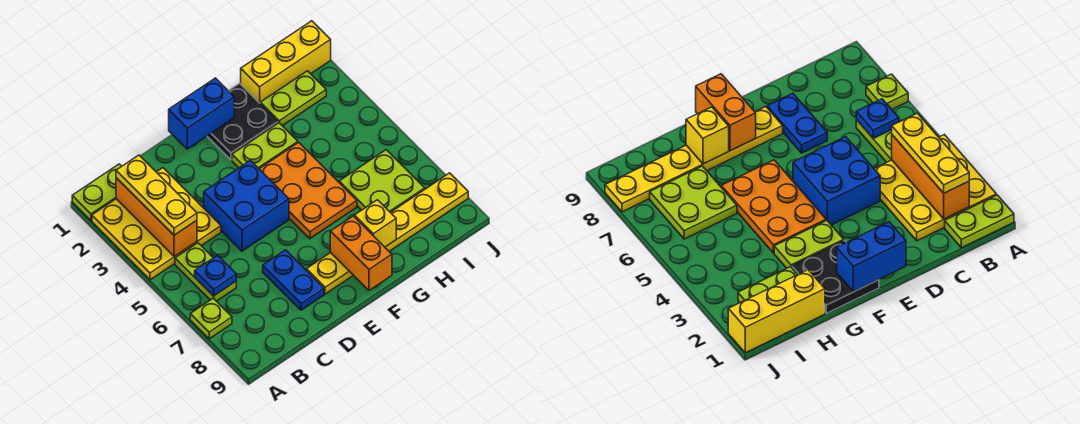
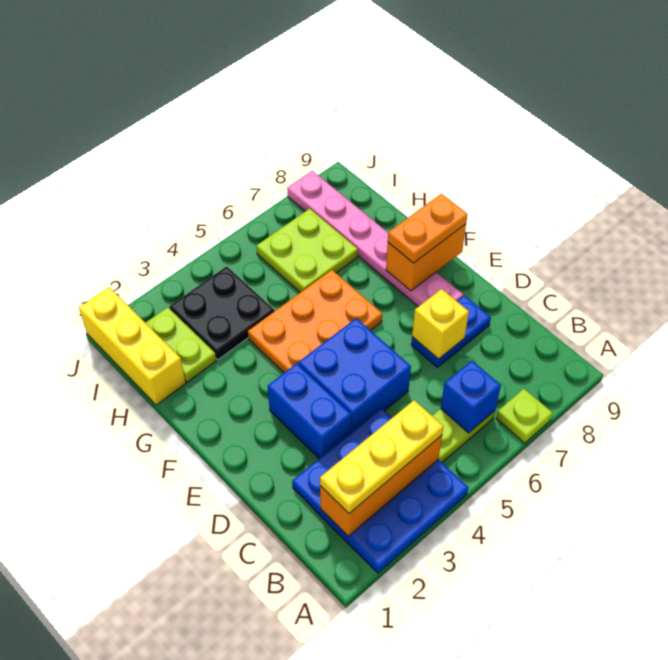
lime 1x2 plate [72,164,122,221] -> none
yellow 3x3 plate [92,168,221,280] -> blue 3x3 plate [292,408,468,573]
blue 1x1 plate [195,255,236,296] -> blue 1x1 brick [441,361,501,433]
blue 1x2 brick [169,78,234,149] -> blue 1x2 brick moved to [268,363,351,458]
yellow 1x6 plate [306,173,468,294] -> pink 1x6 plate [287,171,463,307]
black 2x2 plate [207,83,278,160] -> black 2x2 plate moved to [169,266,274,360]
lime 1x2 plate [232,123,298,169] -> none
none -> orange 1x2 plate [388,194,468,263]
yellow 1x1 brick [355,200,396,247] -> yellow 1x1 brick moved to [412,289,469,359]

